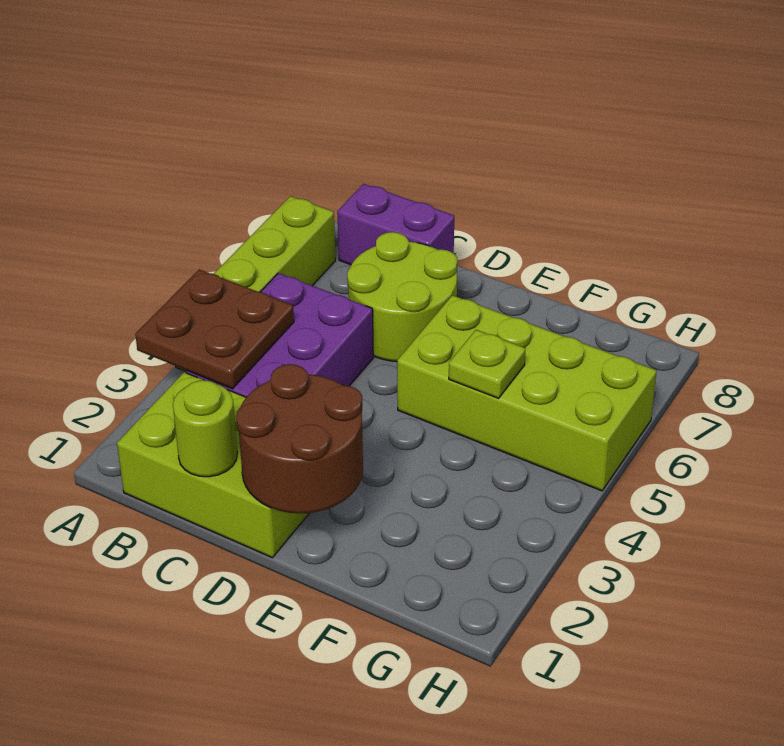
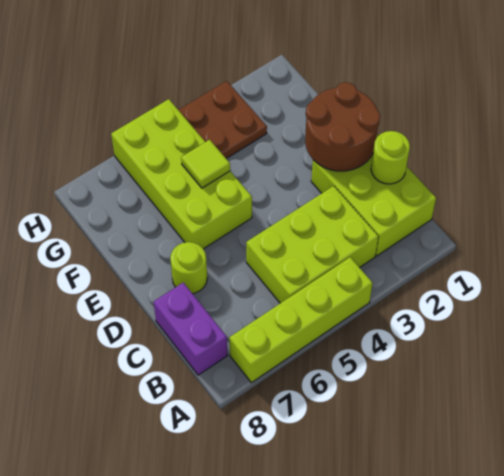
brown 2x2 plate [135,270,294,389] -> brown 2x2 plate moved to [179,81,267,159]
purple 2x3 brick [186,273,373,397] -> lime 2x3 brick [246,186,379,303]
lime 2x2 round brick [347,232,457,362] -> lime 1x1 round brick [170,242,207,294]
lime 1x1 plate [449,330,526,398] -> lime 1x1 tile [181,140,230,188]

